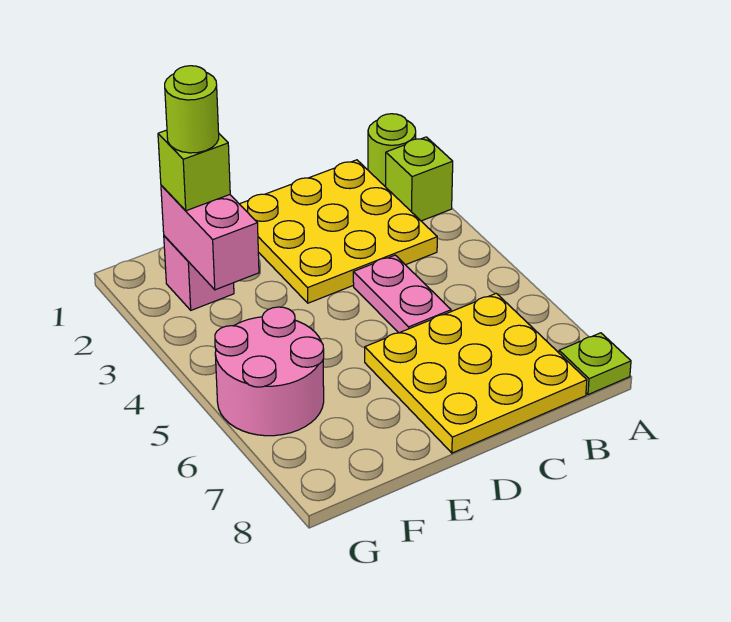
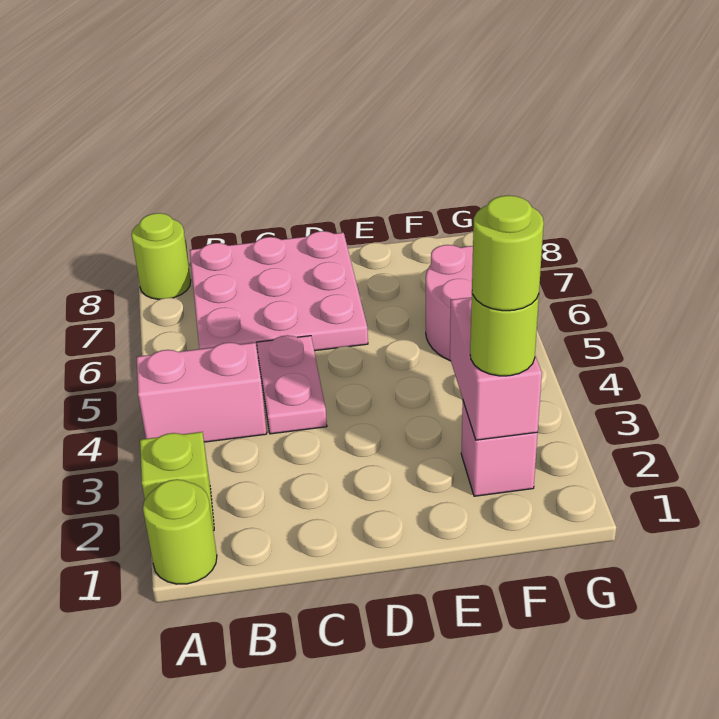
none -> pink 1x2 brick [137,342,267,442]
lime 1x1 plate [559,333,631,395] -> lime 1x1 round brick [132,213,191,299]
yellow 3x3 plate [240,160,437,303] -> none
yellow 3x3 plate [365,293,587,453] -> pink 3x3 plate [190,231,368,355]
lime 1x1 brick [158,130,230,211] -> lime 1x1 round brick [470,294,539,376]

